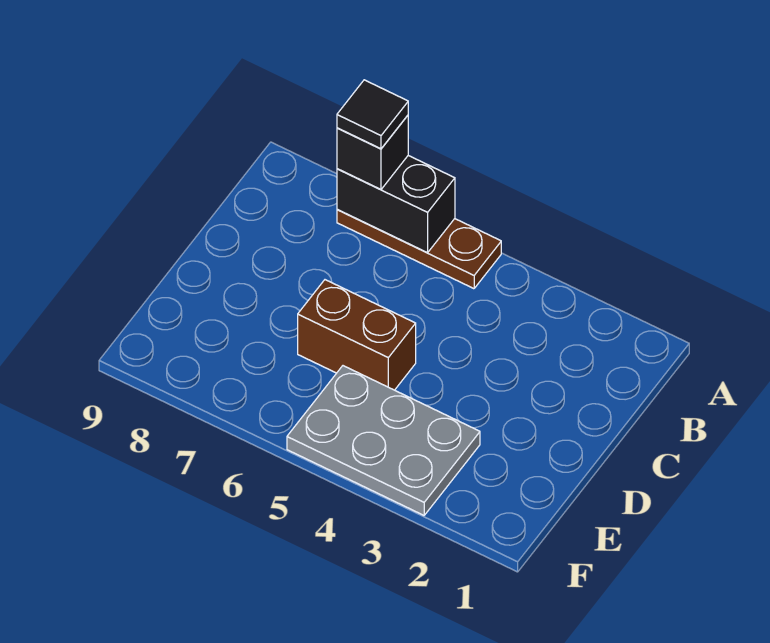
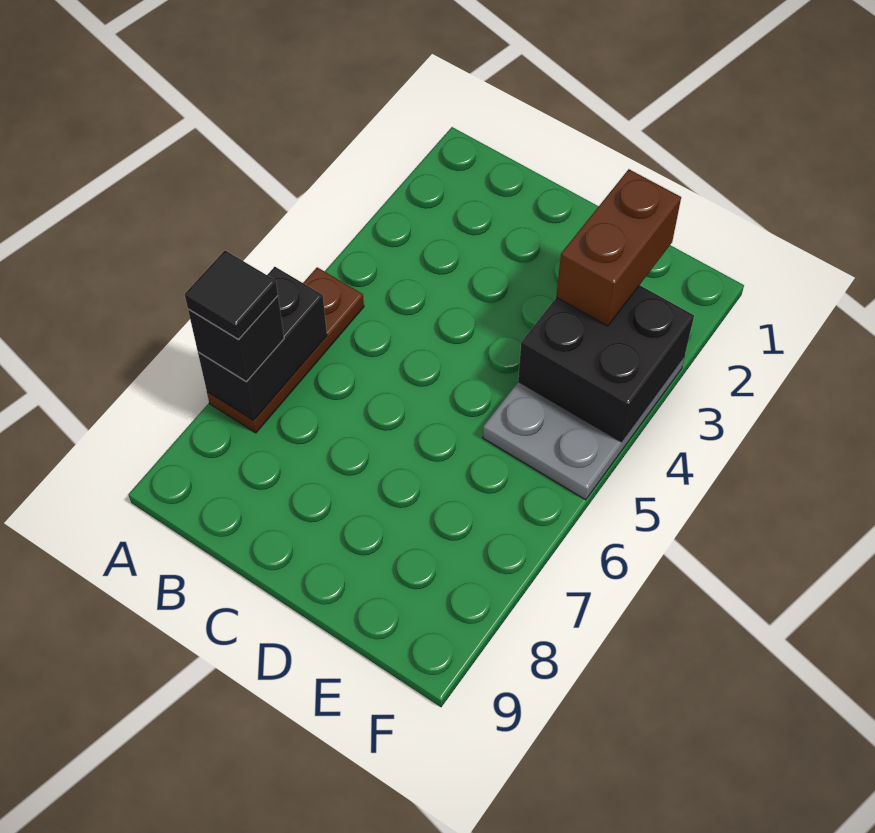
brown 1x2 brick [298,280,416,390] -> brown 1x2 brick moved to [556,169,681,326]
none -> black 2x2 brick [518,285,694,442]

